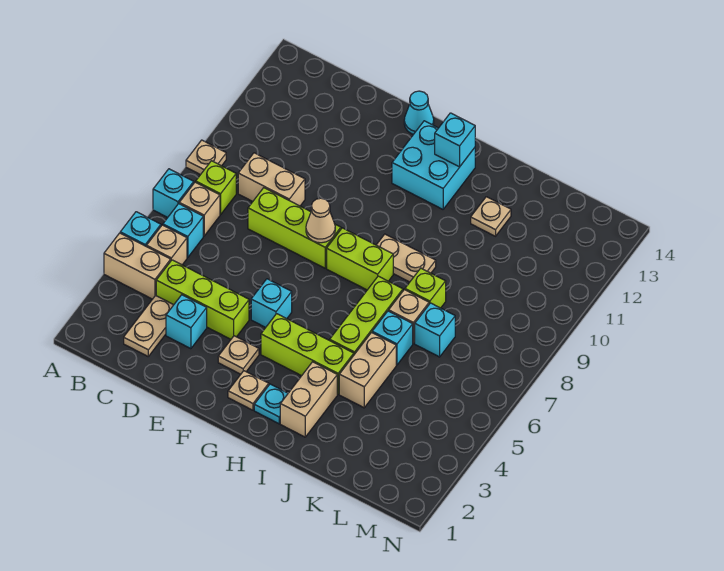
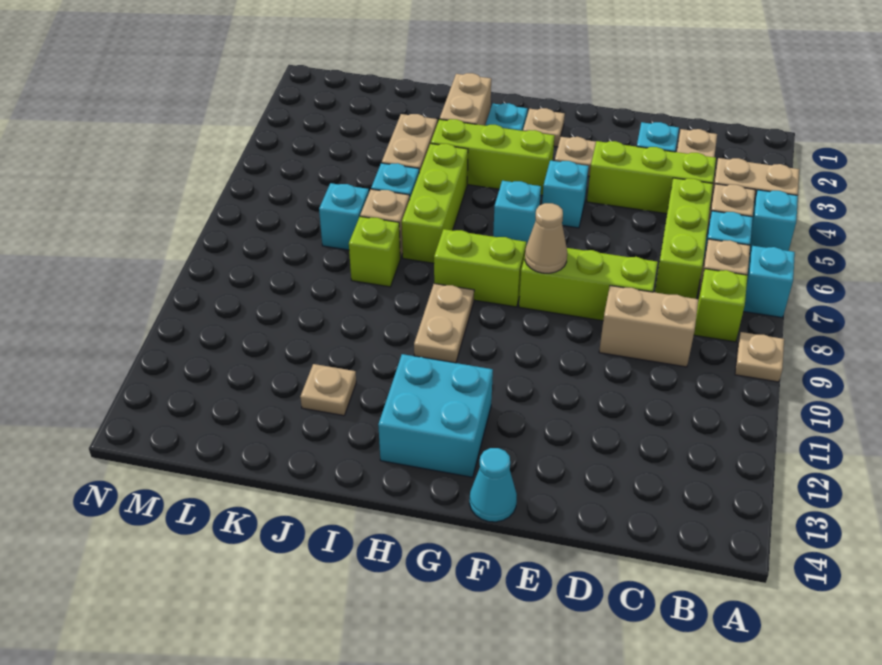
none -> lime 1x3 brick [655,178,713,299]
tan 1x2 plate [377,234,436,282] -> tan 1x2 plate turned to [414,284,474,363]
cyan 1x1 brick [435,113,475,167] -> cyan 1x1 brick moved to [493,181,541,246]

